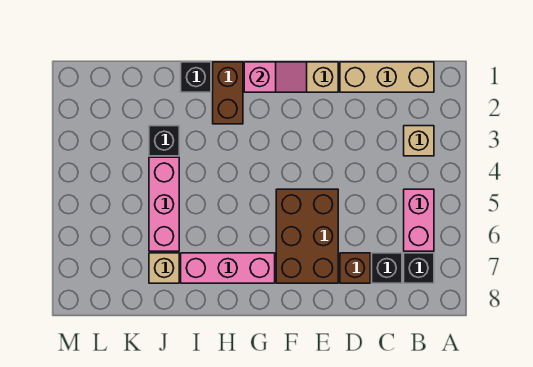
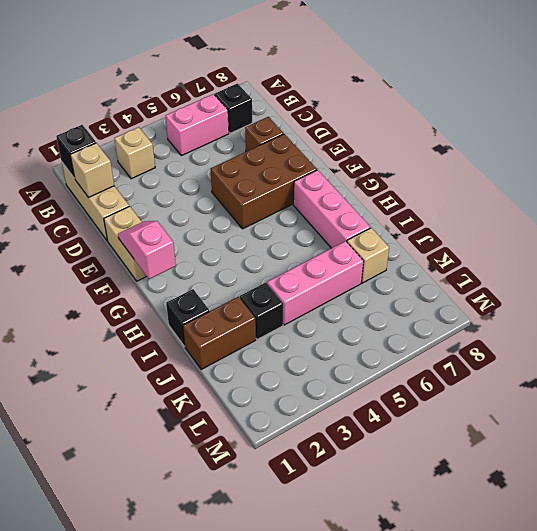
none -> tan 1x1 brick [70,143,114,198]
black 1x1 brick [372,253,402,283] -> black 1x1 brick moved to [56,125,96,178]
brown 1x2 brick [213,62,243,124] -> brown 1x2 brick moved to [183,297,256,369]

